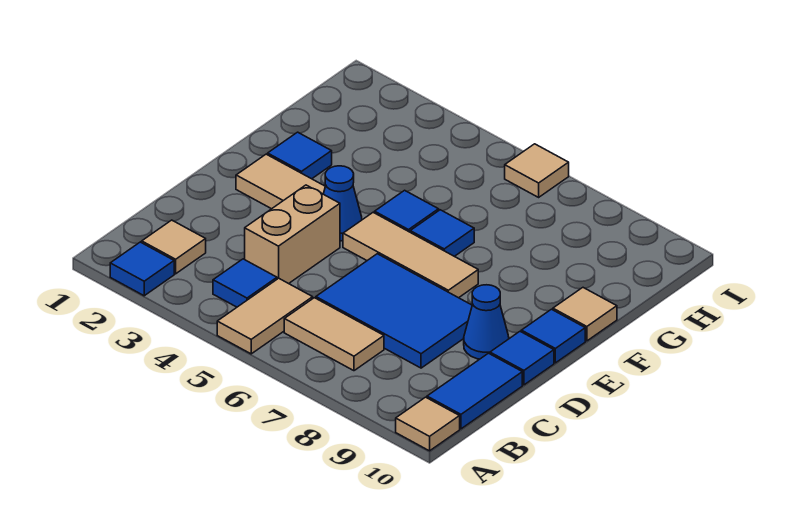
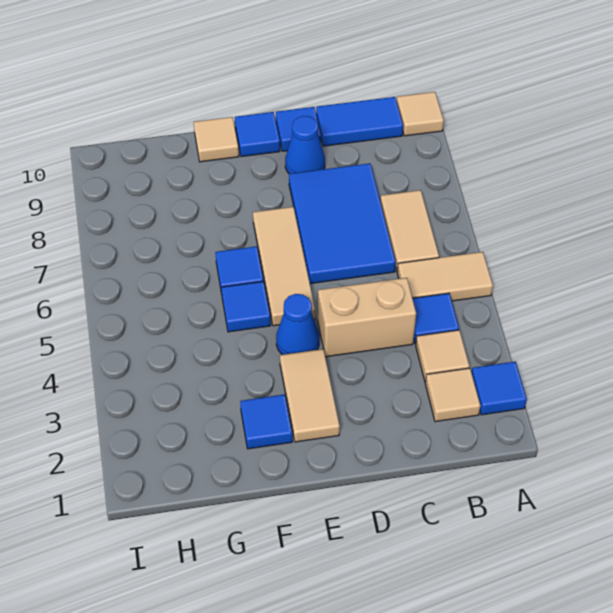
tan 1x1 tile [505,144,569,197] -> tan 1x1 tile moved to [416,330,470,382]

